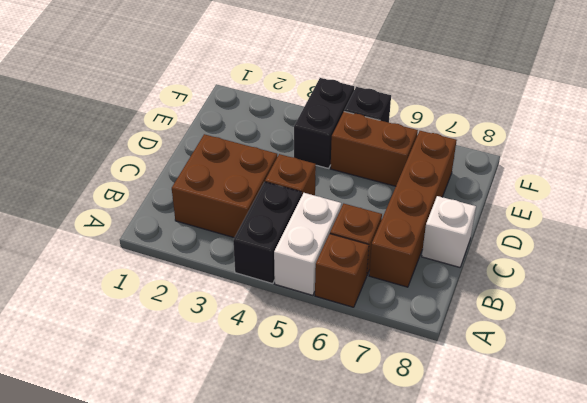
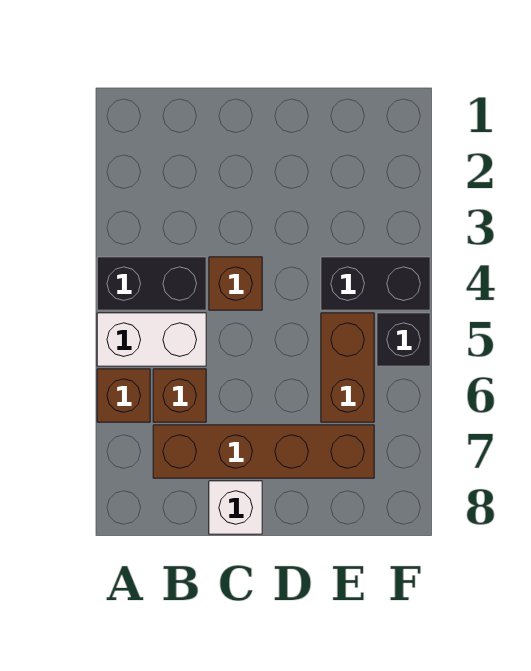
brown 2x2 brick [172,134,277,238] -> none

